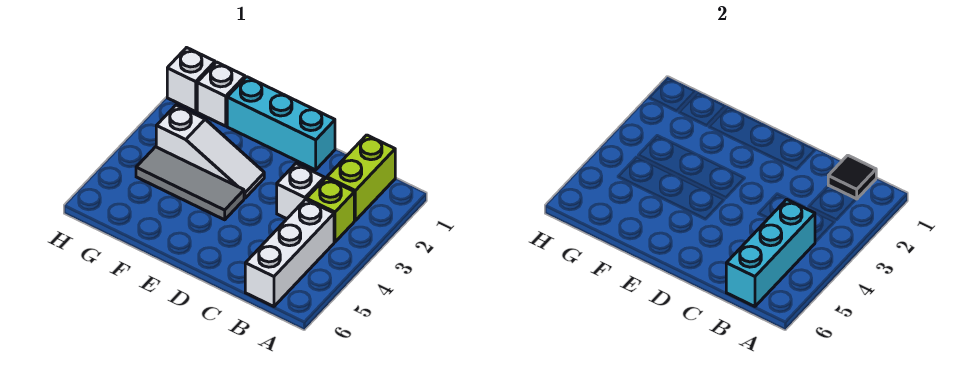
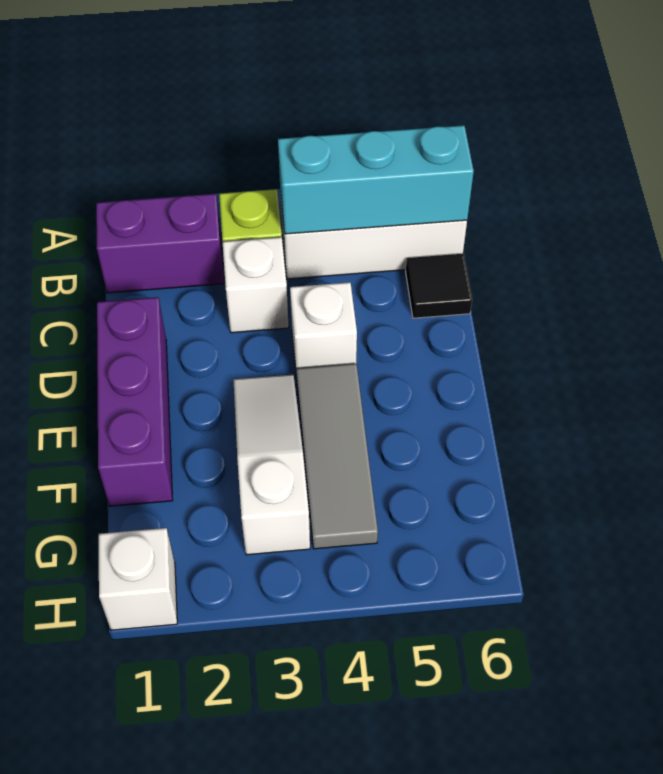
lime 1x2 brick [327,135,395,220] -> purple 1x2 brick [96,194,224,293]
black 1x1 tile [828,155,876,199] -> black 1x1 tile moved to [406,254,472,318]
cyan 1x3 brick [227,77,335,170] -> purple 1x3 brick [97,297,173,506]
white 1x1 brick [197,62,245,126] -> white 1x1 brick moved to [290,282,357,378]

